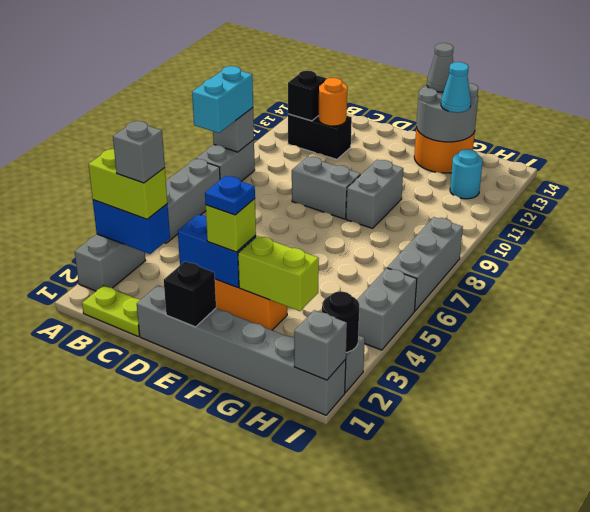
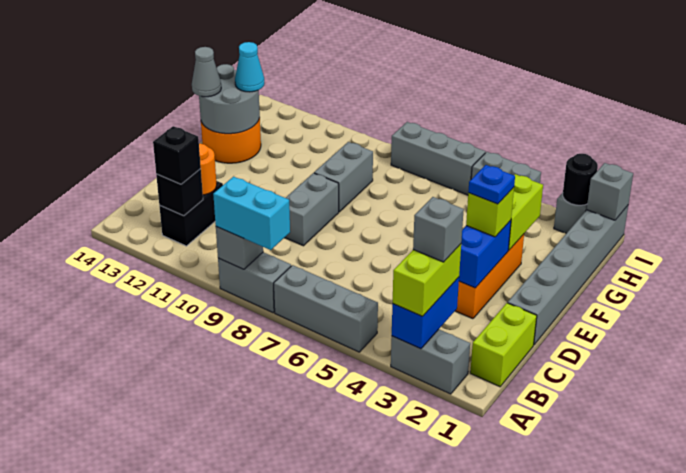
lime 1x2 plate [82,285,141,336] -> lime 1x2 brick [470,303,537,387]
black 1x1 brick [164,261,216,327] -> black 1x1 brick moved to [153,126,201,184]
grey 1x2 brick [346,160,403,228] -> grey 1x2 brick turned to [314,142,373,212]
cyan 1x1 round brick [450,149,483,199] -> none

